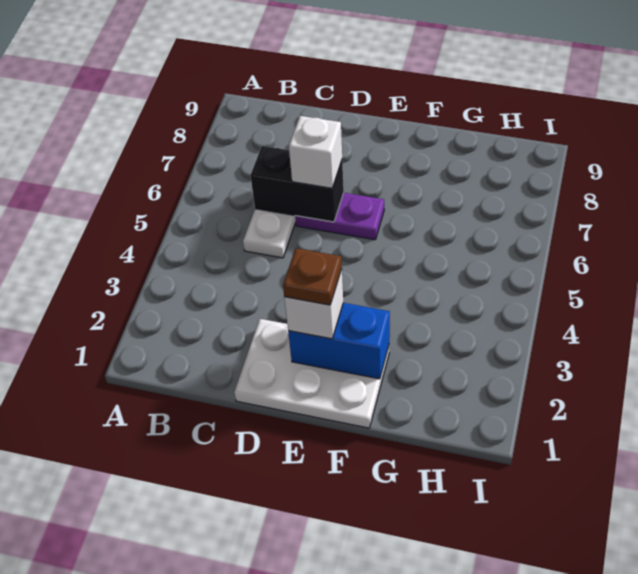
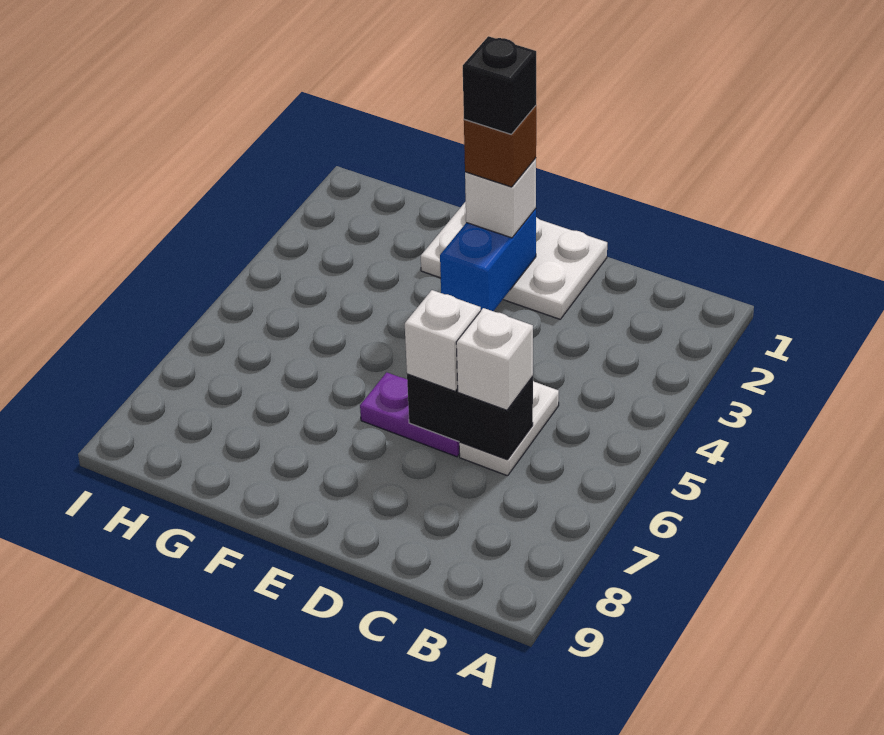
none -> white 1x1 brick [456,308,533,410]
blue 1x2 brick [288,303,390,379] -> blue 1x2 brick turned to [440,209,536,311]
brown 1x1 plate [283,248,342,305] -> brown 1x1 brick [464,106,536,187]
none -> black 1x1 brick [463,36,536,134]

